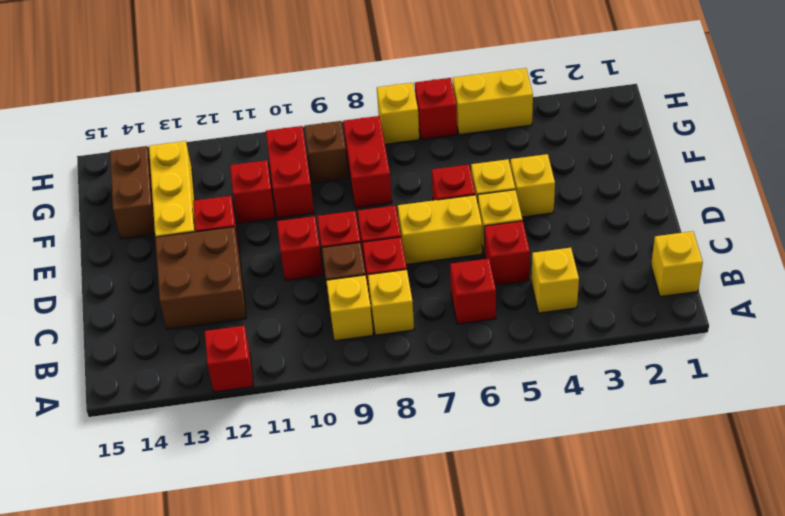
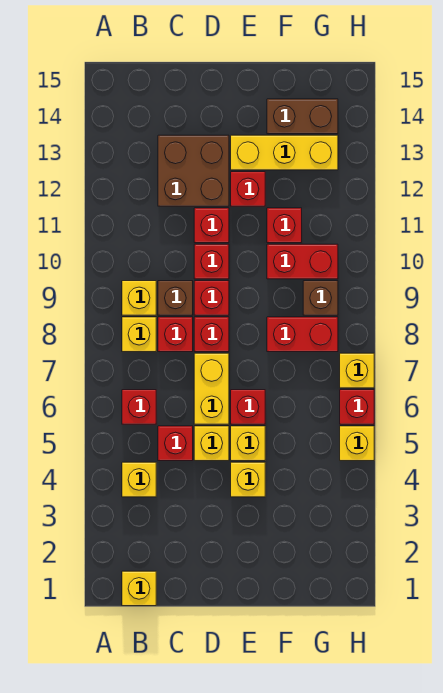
red 1x1 brick [205,326,253,392] -> red 1x1 brick moved to [194,208,229,243]
yellow 1x2 brick [453,68,533,135] -> yellow 1x1 brick [340,426,374,461]

